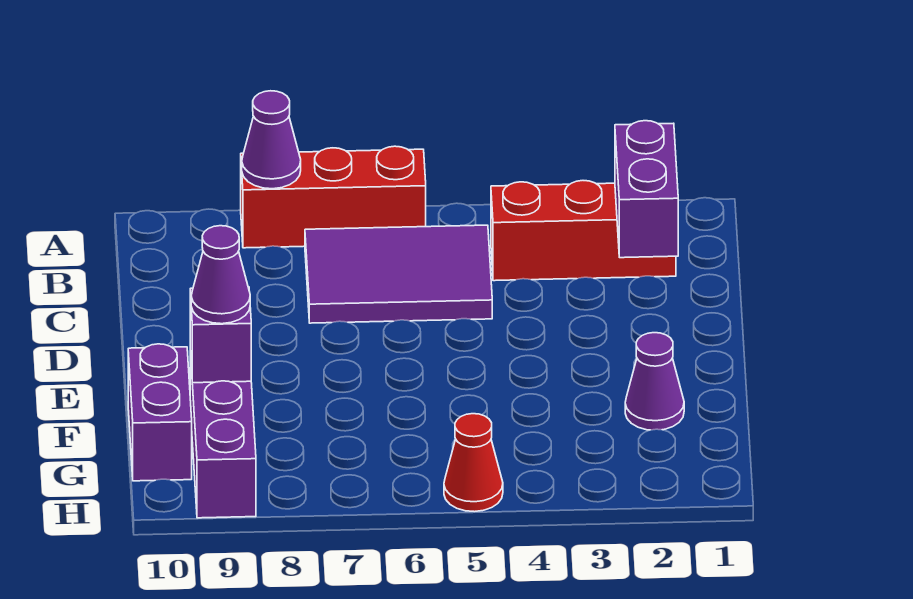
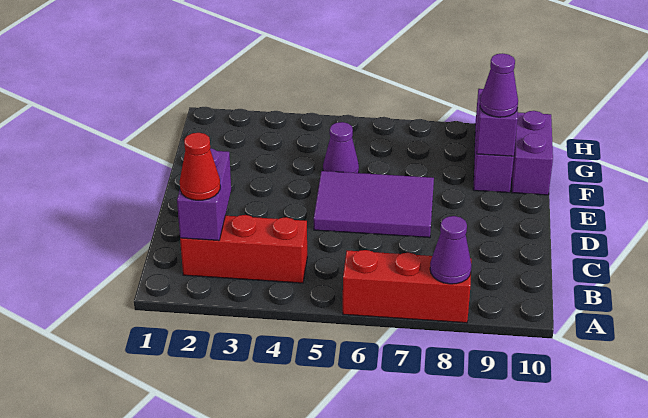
purple 2x3 tile [305,225,492,323] -> purple 2x3 tile moved to [314,171,434,238]
purple 1x1 cone [625,333,684,430] -> purple 1x1 cone moved to [323,122,359,173]
red 1x1 cone [444,414,503,512] -> red 1x1 cone moved to [180,133,220,200]

